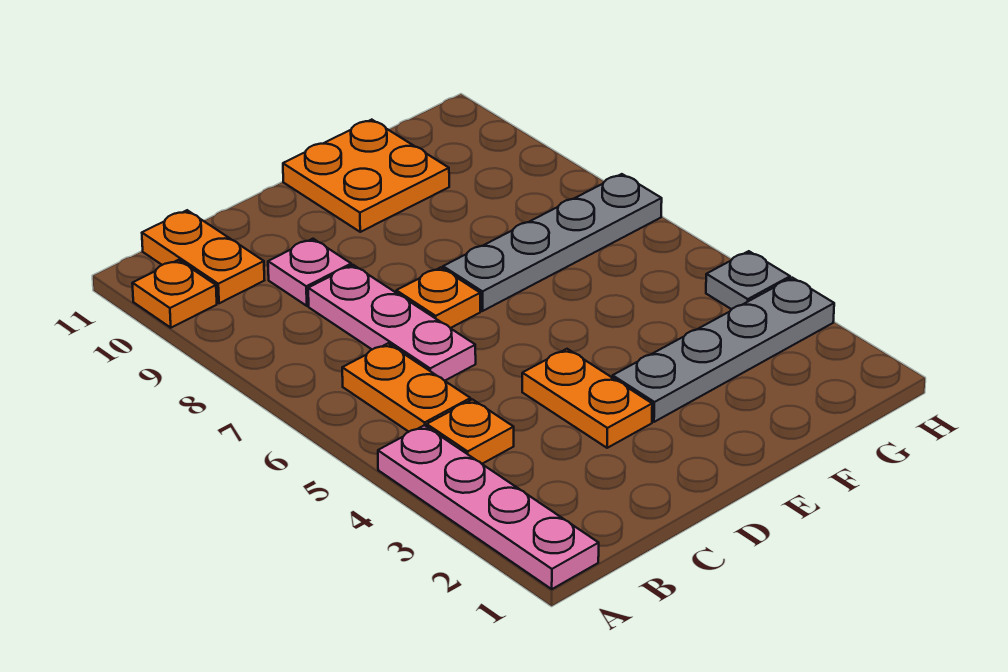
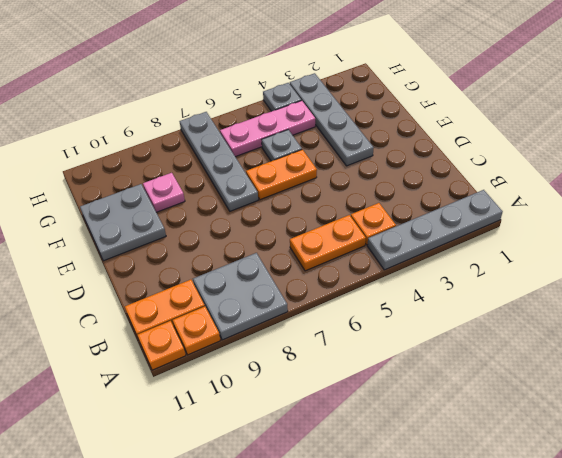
pink 1x4 plate [378,425,599,589] -> grey 1x4 plate [367,190,503,270]
none -> grey 2x2 plate [193,253,288,340]
pink 1x3 plate [308,265,476,381] -> pink 1x3 plate moved to [220,101,315,157]
pink 1x1 plate [268,239,351,306] -> pink 1x1 plate moved to [143,173,185,212]
orange 1x2 plate [522,349,652,448] -> orange 1x2 plate moved to [246,150,317,200]
orange 1x1 plate [396,267,480,328] -> orange 1x1 plate moved to [137,321,186,370]
orange 2x2 plate [283,120,449,232] -> grey 2x2 plate [80,184,166,261]
none -> grey 1x1 plate [262,130,302,161]

